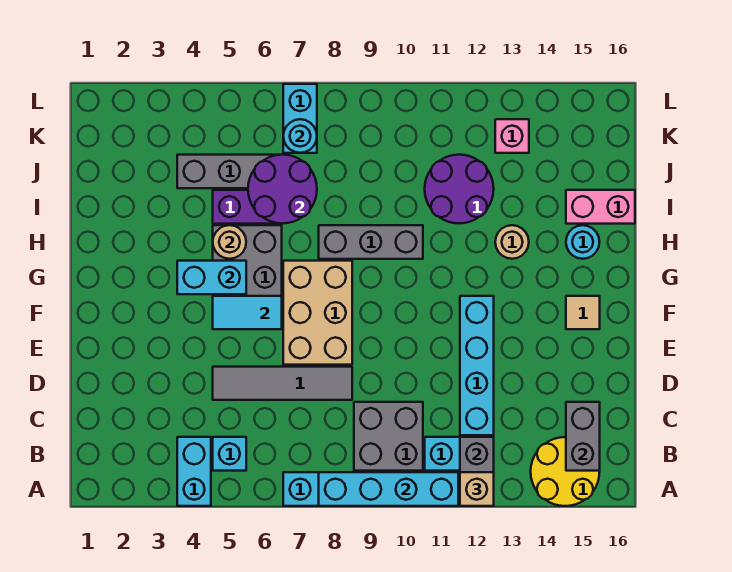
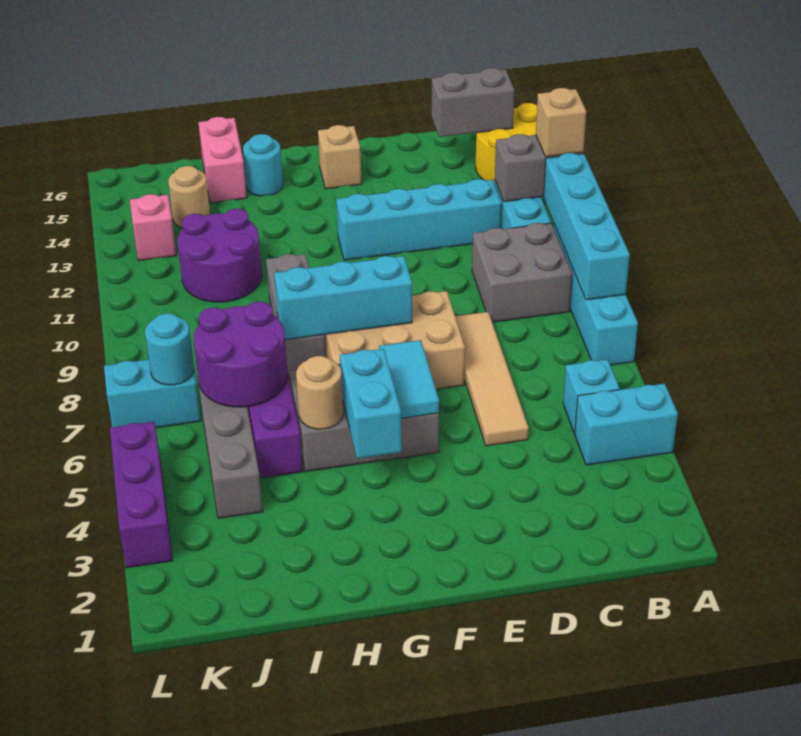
grey 1x4 tile [213,367,352,400] -> tan 1x4 tile [455,312,529,446]
none -> cyan 1x3 brick [274,256,412,340]
tan 1x1 tile [566,296,600,329] -> tan 1x1 brick [318,125,362,189]
tan 1x1 round brick [495,225,529,259] -> tan 1x1 round brick moved to [168,166,210,228]
none -> purple 1x3 brick [110,422,172,568]

